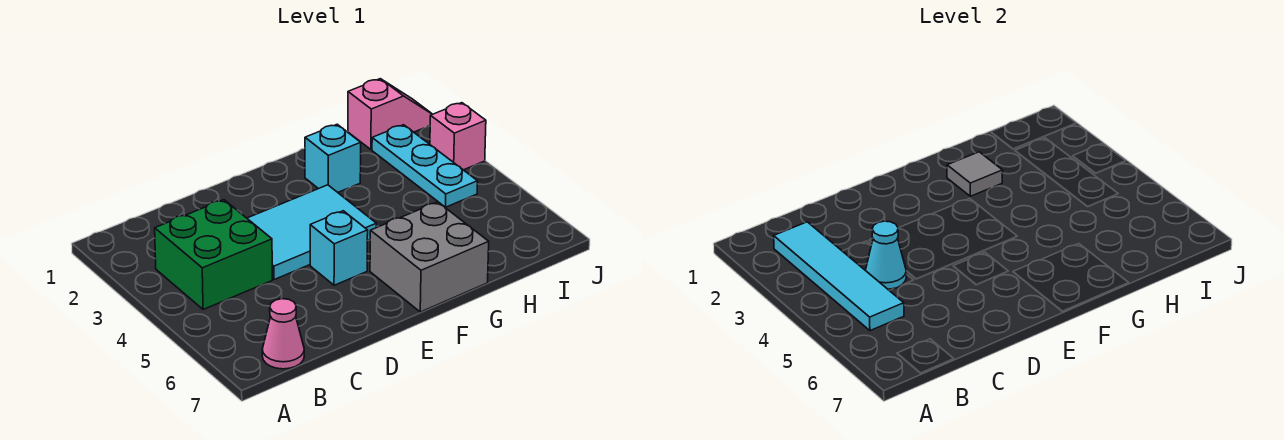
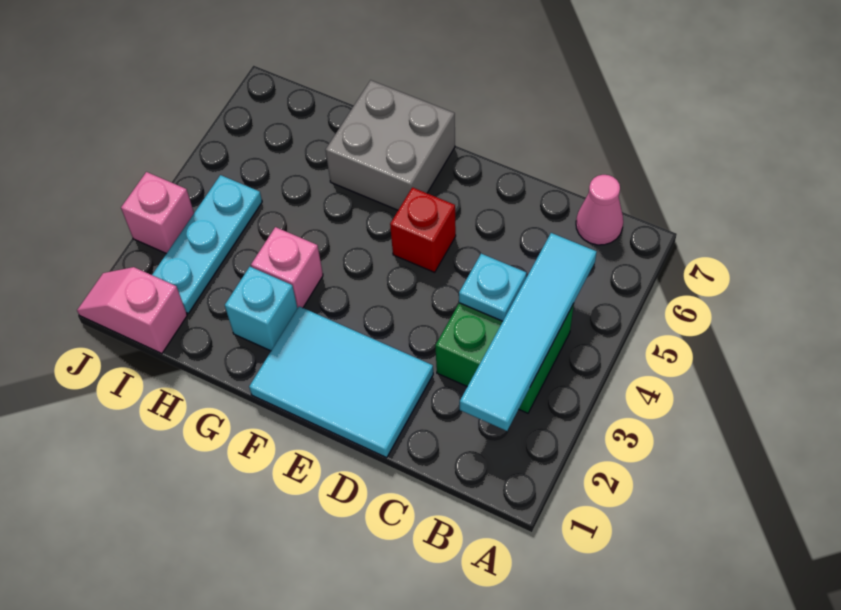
cyan 1x1 cone [865,221,906,289] -> cyan 1x1 plate [459,253,526,321]
cyan 2x3 tile [247,185,376,280] -> cyan 2x3 tile moved to [249,306,433,458]
cyan 1x1 brick [310,211,368,285] -> red 1x1 brick [390,187,456,272]
grey 1x1 tile [947,152,1003,196] -> none
none -> pink 1x1 brick [251,227,323,308]

